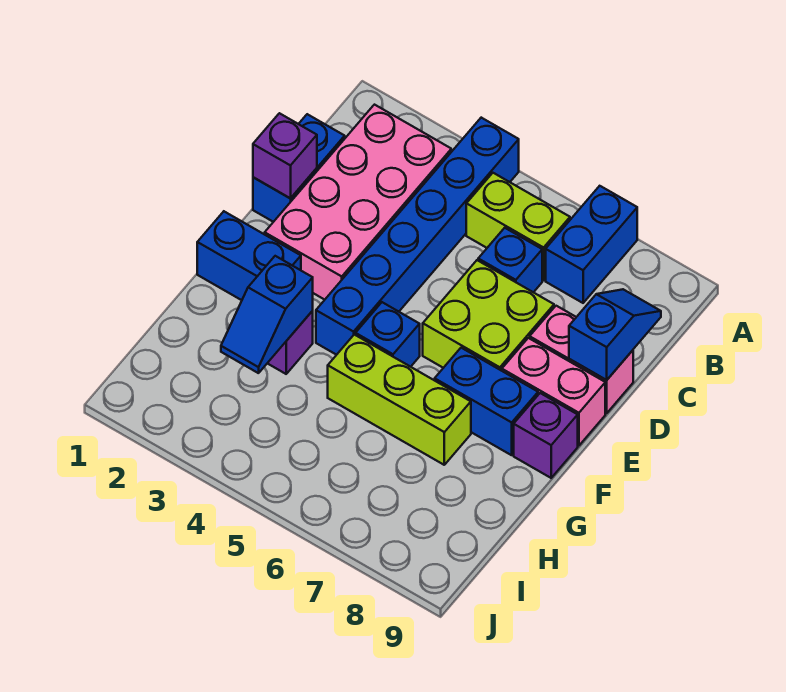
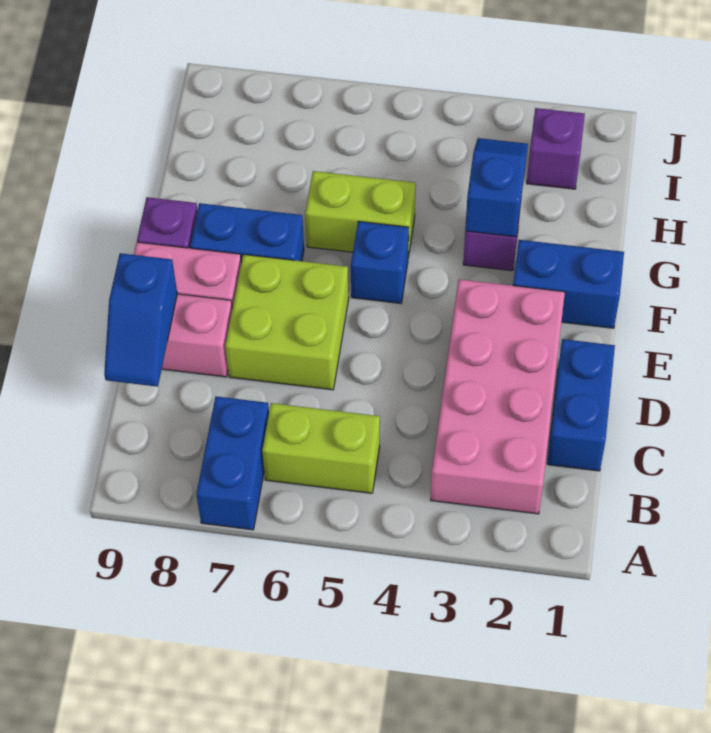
blue 1x6 brick [316,118,519,355] -> none
blue 1x1 brick [478,228,542,292] -> none
purple 1x1 brick [253,113,317,198] -> purple 1x1 brick moved to [527,108,585,189]
lime 1x3 brick [328,335,471,465] -> lime 1x2 brick [305,171,416,258]

